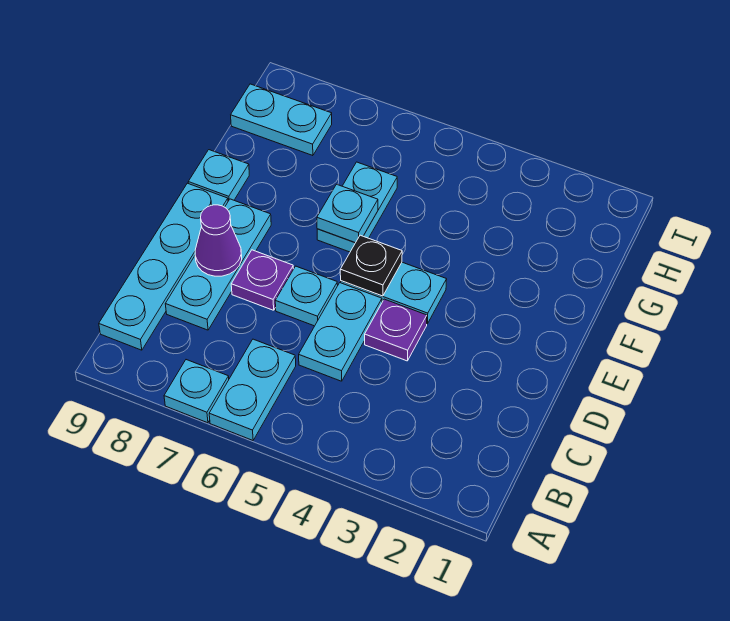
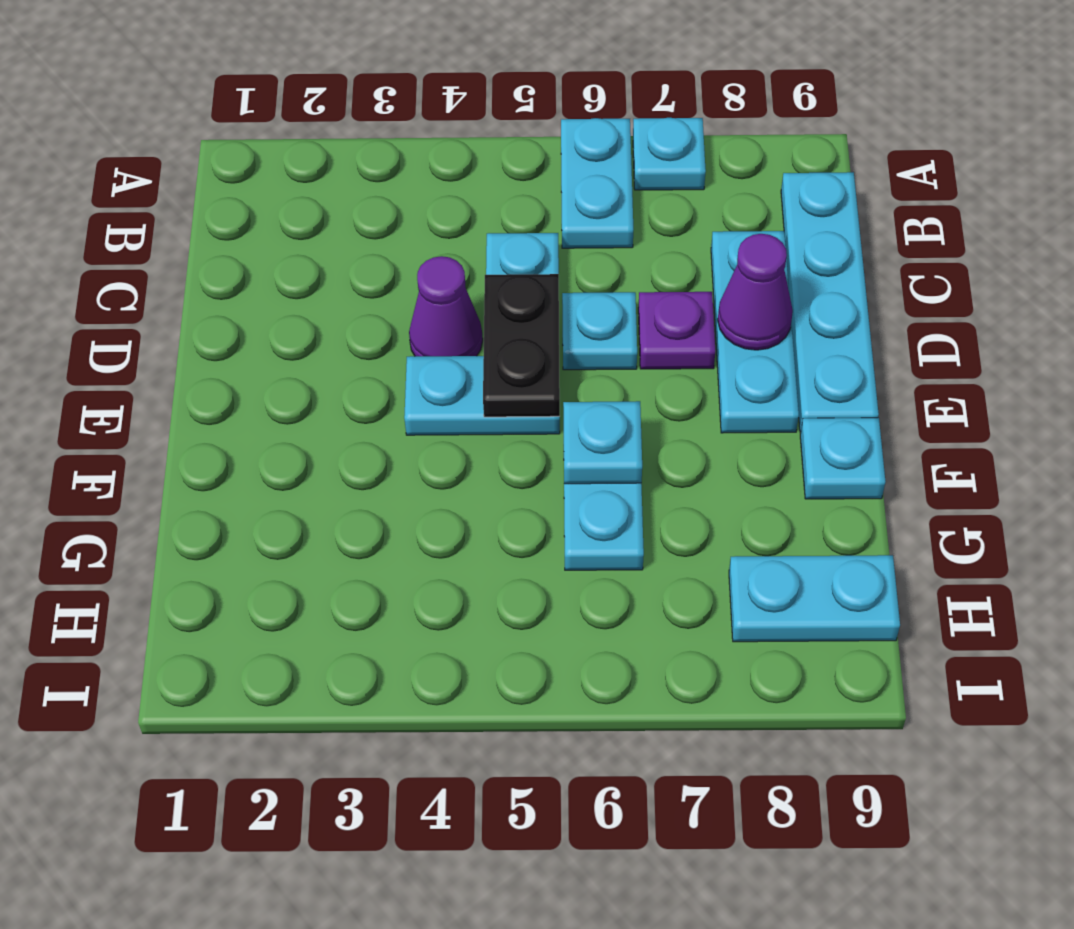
purple 1x1 plate [365,299,427,361] -> purple 1x1 cone [409,256,483,356]
black 1x1 plate [340,235,402,296] -> black 1x2 plate [483,274,560,417]

